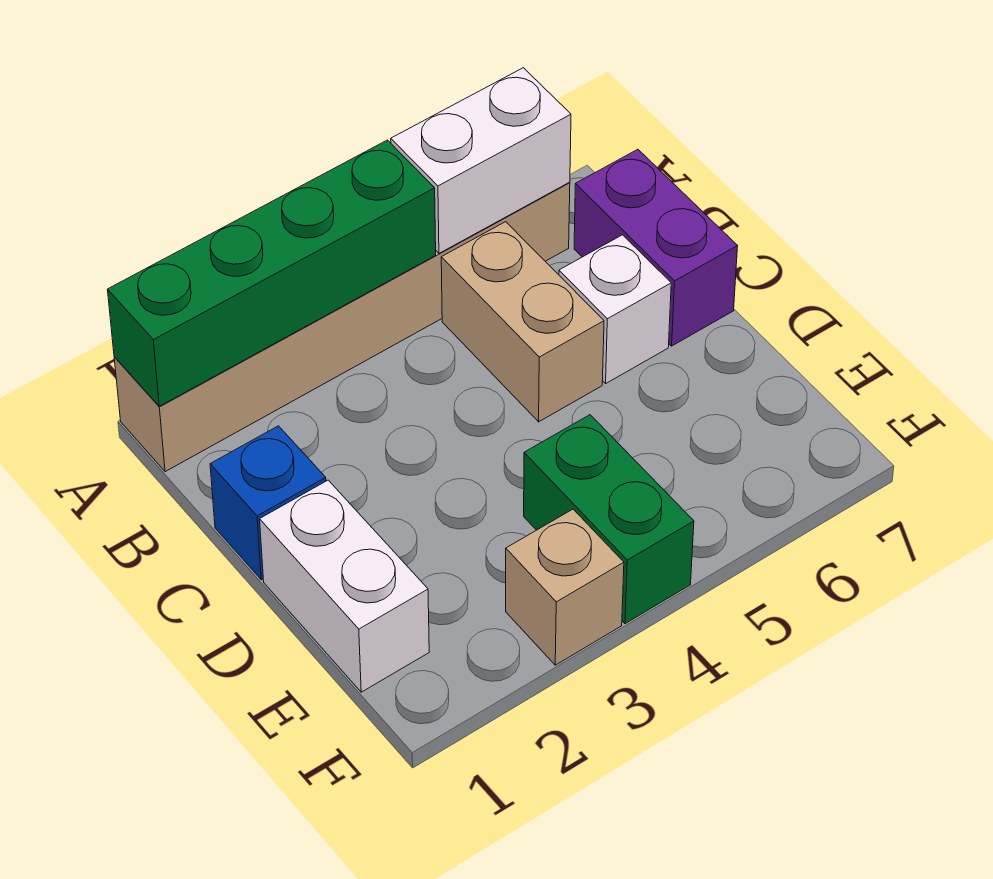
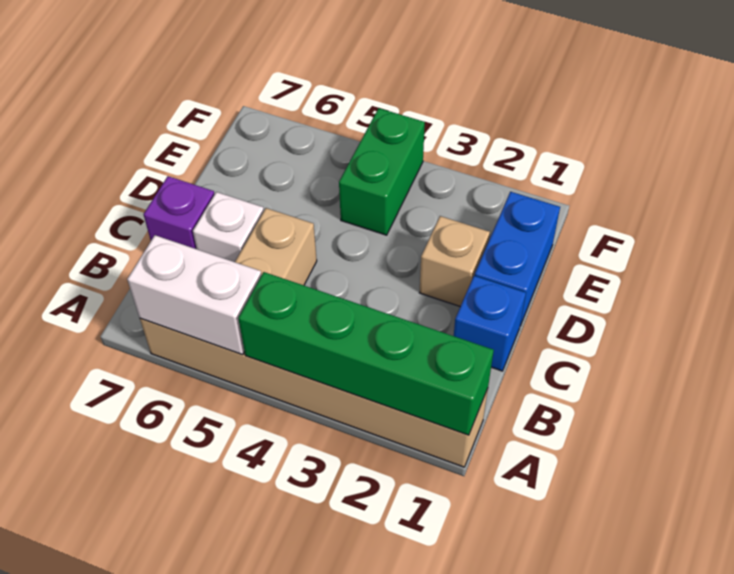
purple 1x2 brick [574,149,738,346] -> purple 1x1 brick [144,176,215,249]
white 1x2 brick [260,480,429,692] -> blue 1x2 brick [475,192,560,326]
tan 1x1 brick [506,509,624,665] -> tan 1x1 brick moved to [419,216,490,306]

